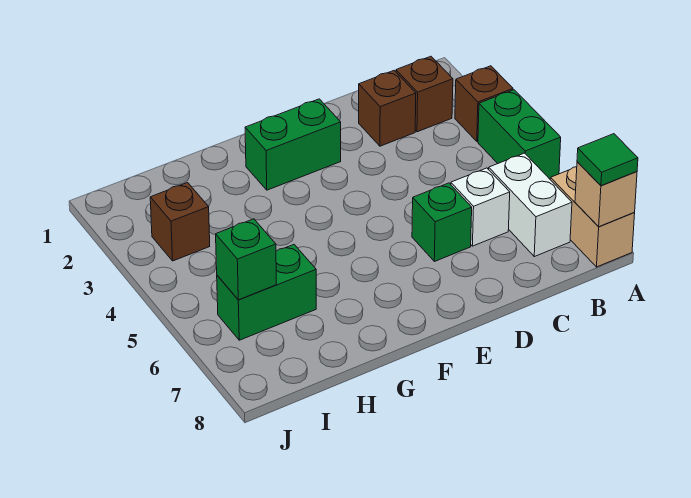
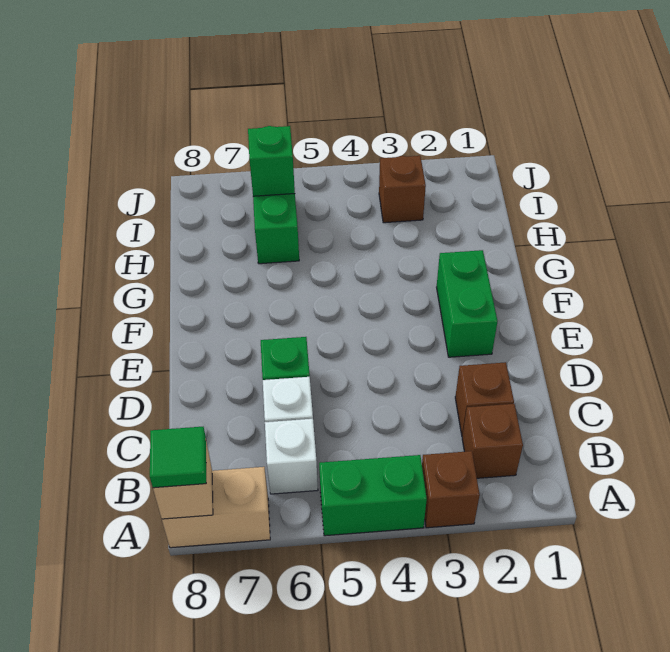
white 1x2 brick [489,153,572,257] -> white 1x1 brick [265,419,318,494]

